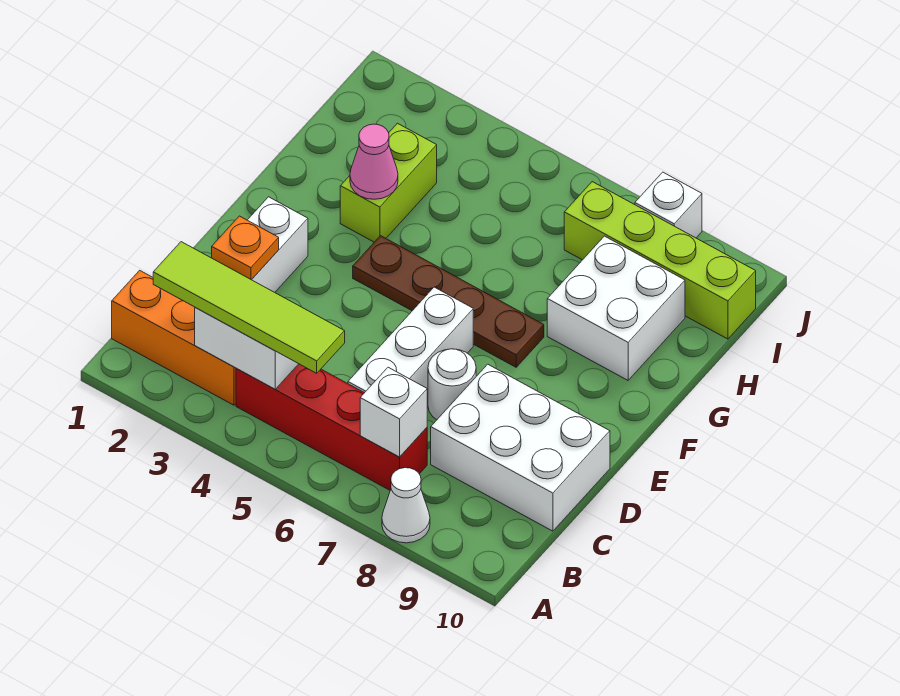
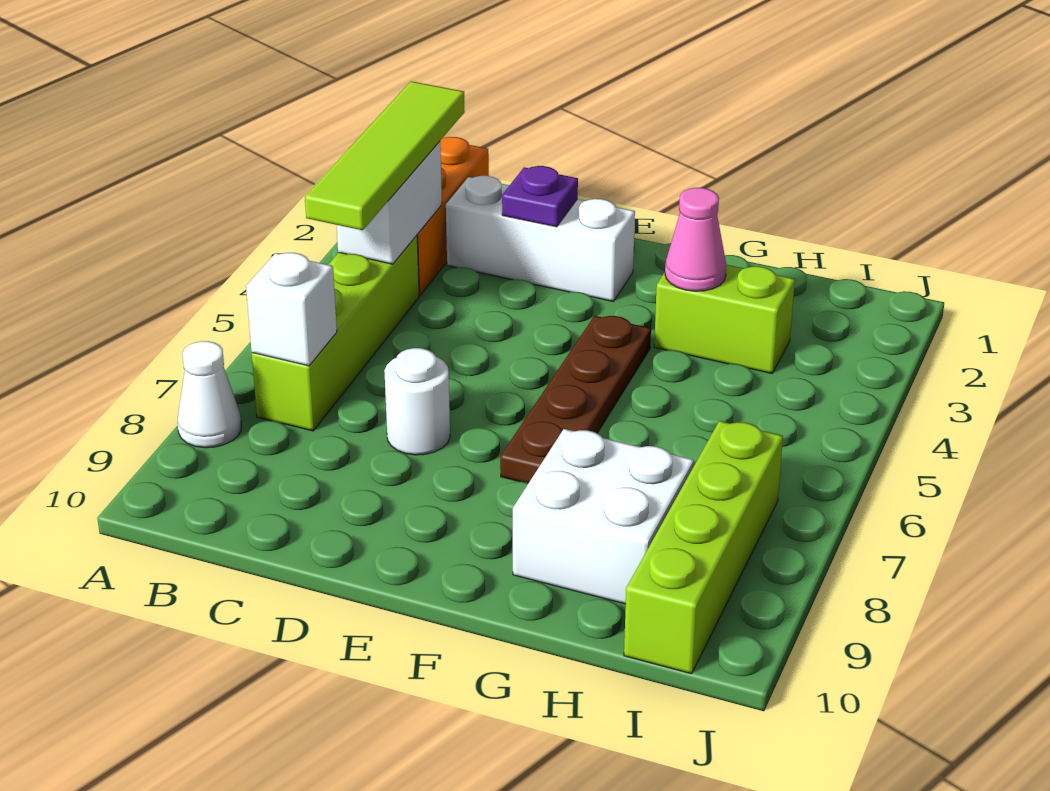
red 1x4 brick [236,364,427,490] -> lime 1x4 brick [252,235,419,431]
white 1x3 brick [348,287,473,397] -> none
white 2x3 brick [431,364,610,531] -> none
orange 1x1 plate [212,216,279,280] -> purple 1x1 plate [502,166,578,227]
white 1x1 brick [635,172,702,238] -> none

